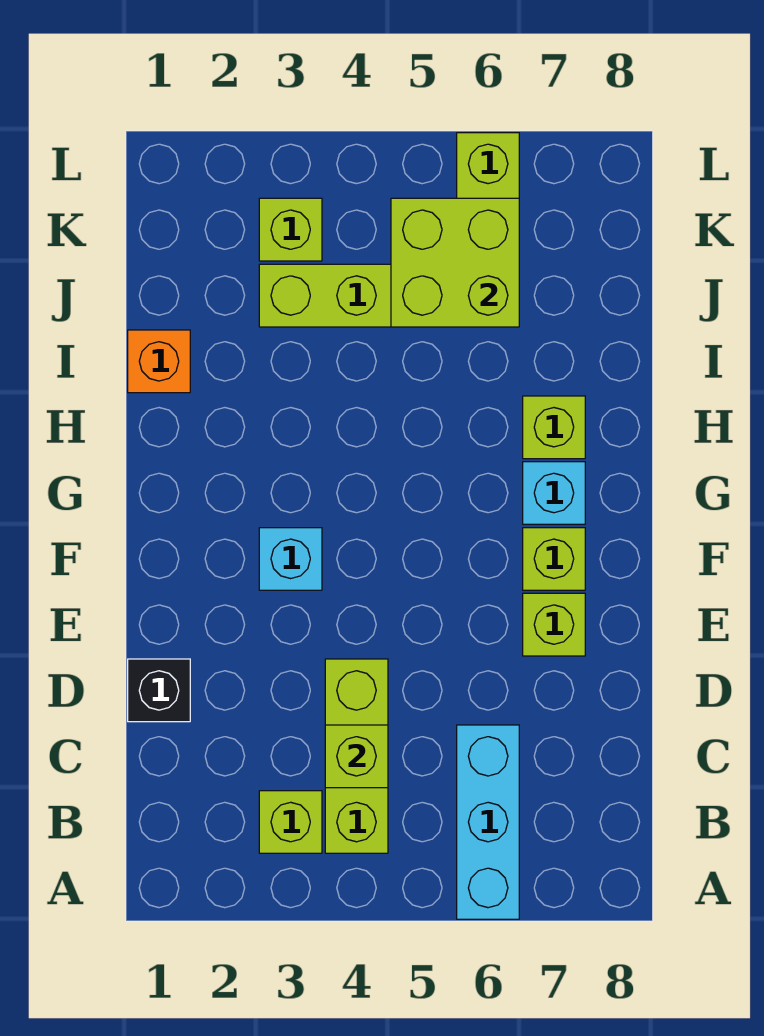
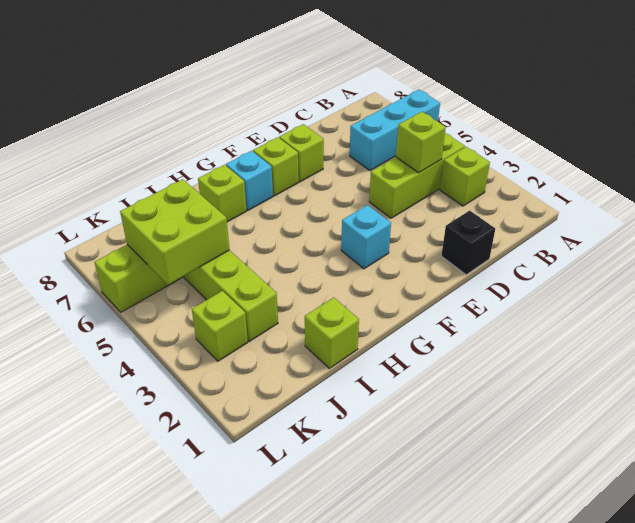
orange 1x1 brick [128,330,190,393] -> lime 1x1 brick [305,297,359,368]

